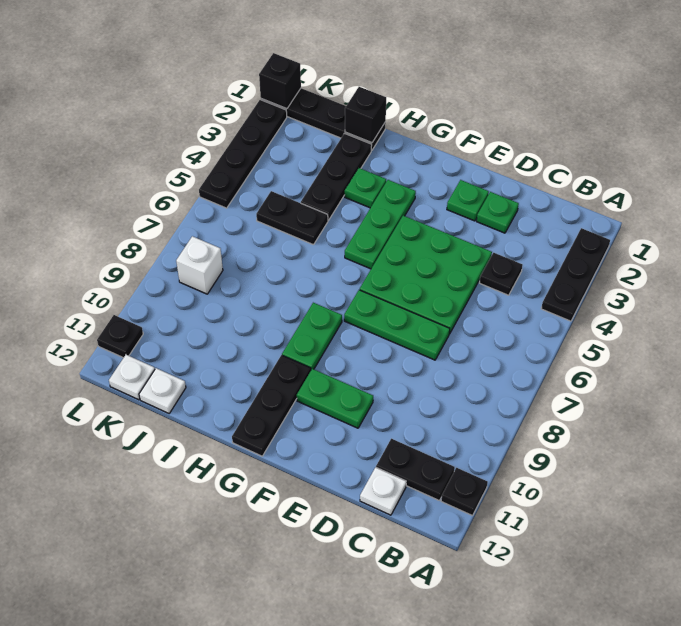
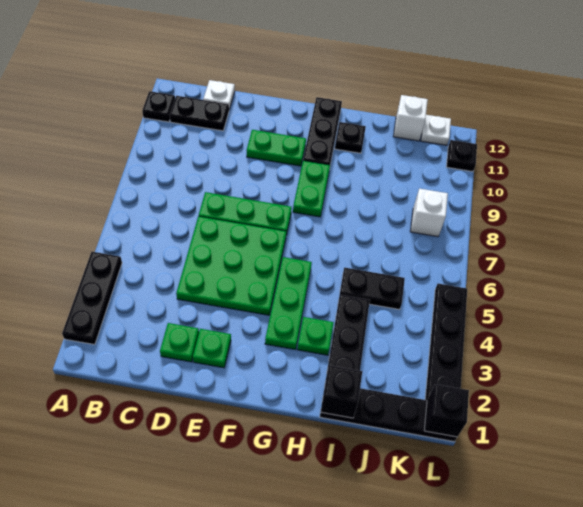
black 1x1 plate [480,253,523,295] -> black 1x1 plate moved to [335,122,366,153]
white 1x1 plate [139,368,186,413] -> white 1x1 brick [393,95,428,141]

